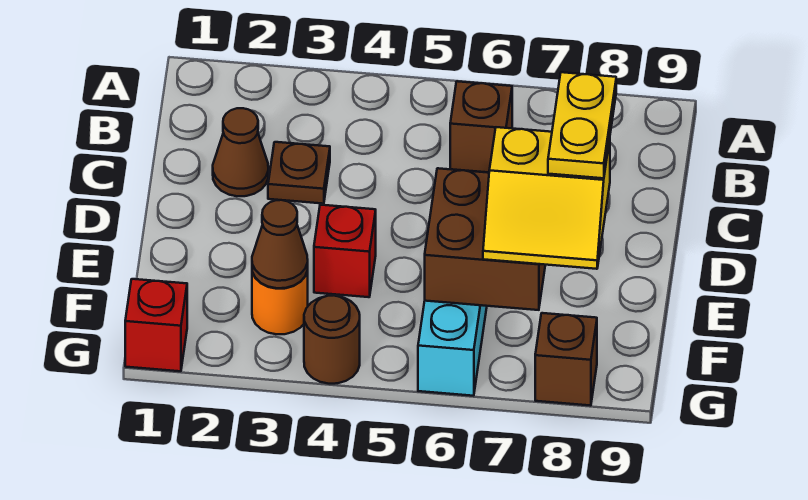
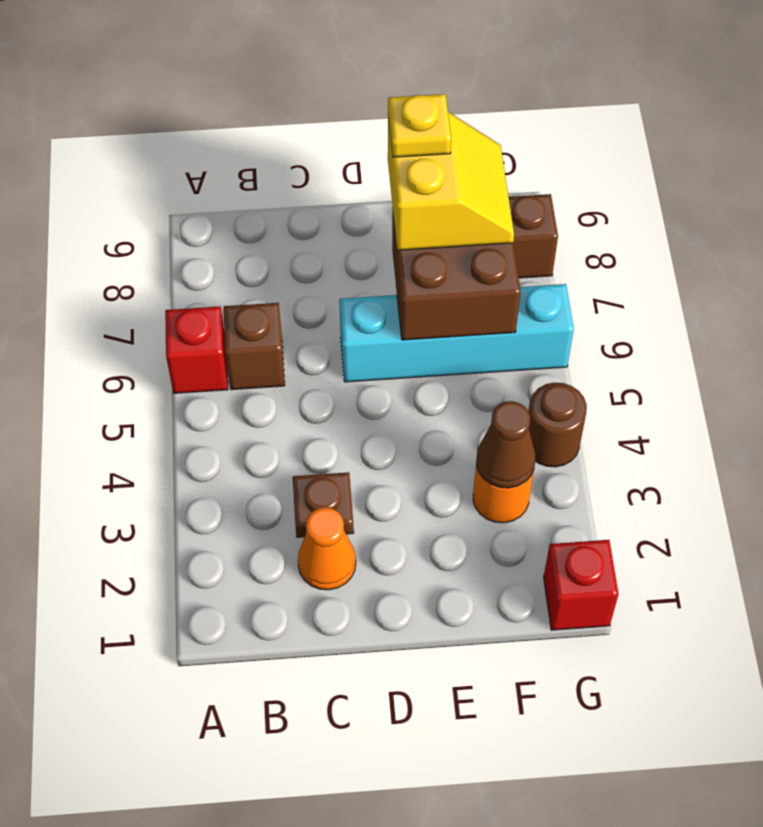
brown 1x1 cone [213,108,268,196] -> orange 1x1 cone [298,507,356,590]
yellow 1x2 plate [548,72,616,178] -> yellow 1x1 plate [388,94,451,157]
red 1x1 brick [314,205,376,297] -> red 1x1 brick moved to [165,307,228,393]

